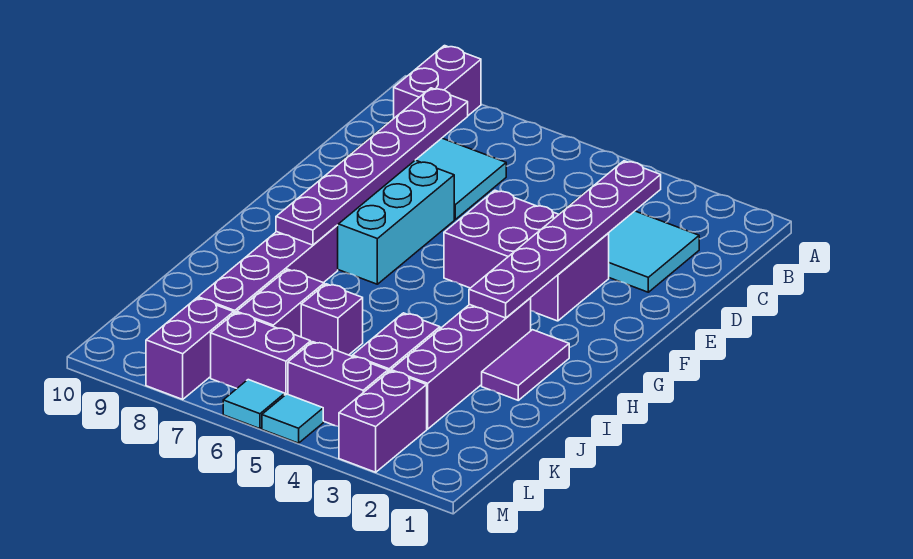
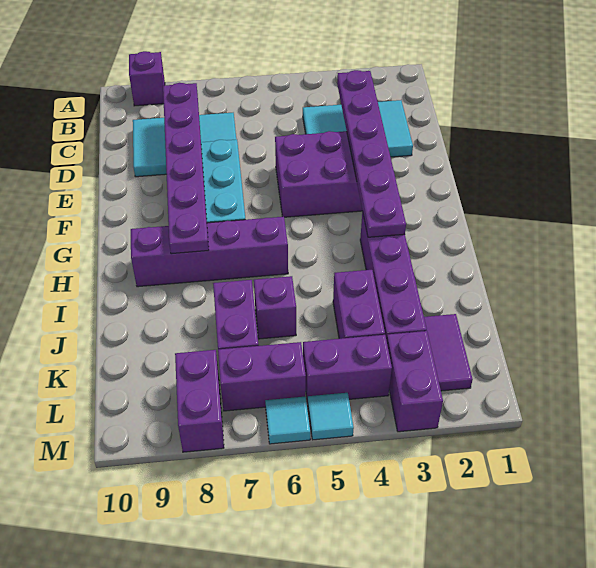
purple 1x2 brick [394,46,481,118] -> purple 1x1 brick [129,51,165,106]
purple 1x2 tile [482,330,569,400] -> purple 1x2 tile moved to [424,314,473,391]
purple 1x4 brick [198,225,338,313] -> purple 1x4 brick turned to [131,217,288,287]

